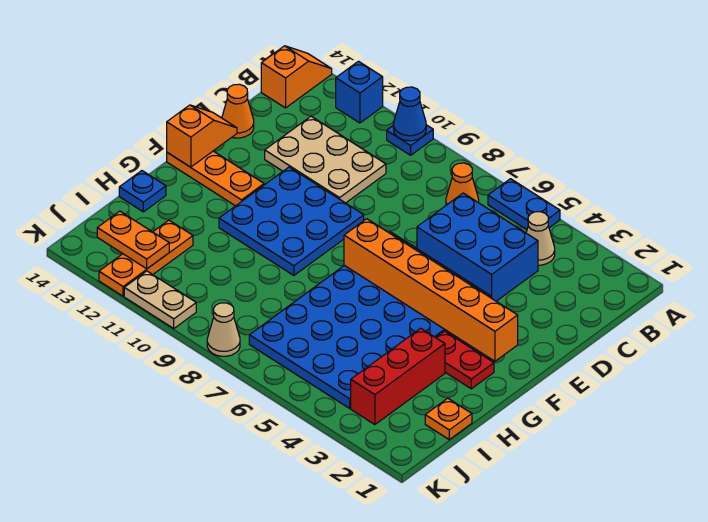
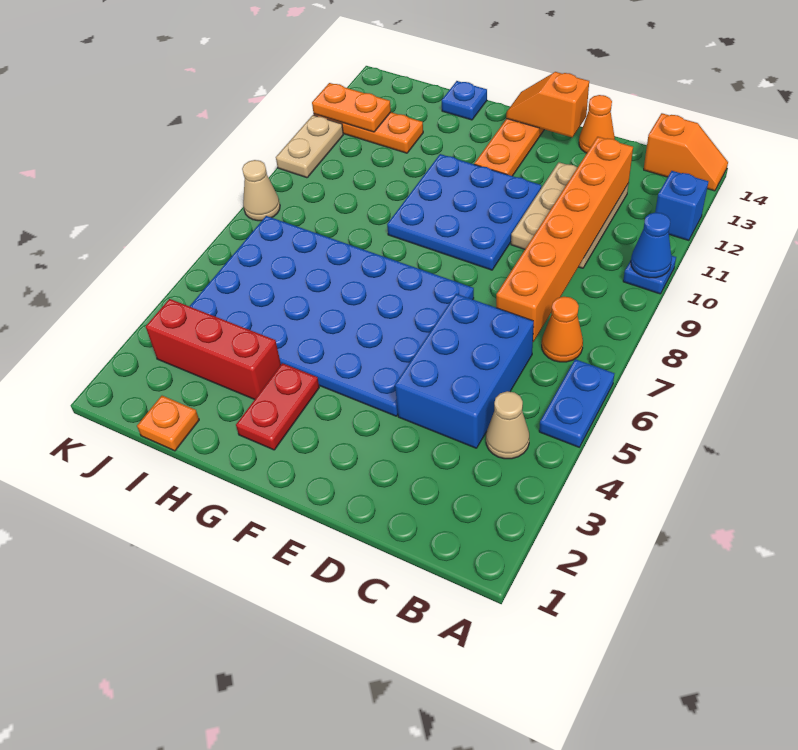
orange 1x2 slope [167,105,237,167] -> orange 1x2 slope turned to [506,72,589,137]
orange 1x6 brick [344,219,518,361] -> orange 1x6 brick moved to [496,137,633,342]
orange 1x2 plate [97,211,169,269] -> orange 1x2 plate turned to [312,83,391,132]

